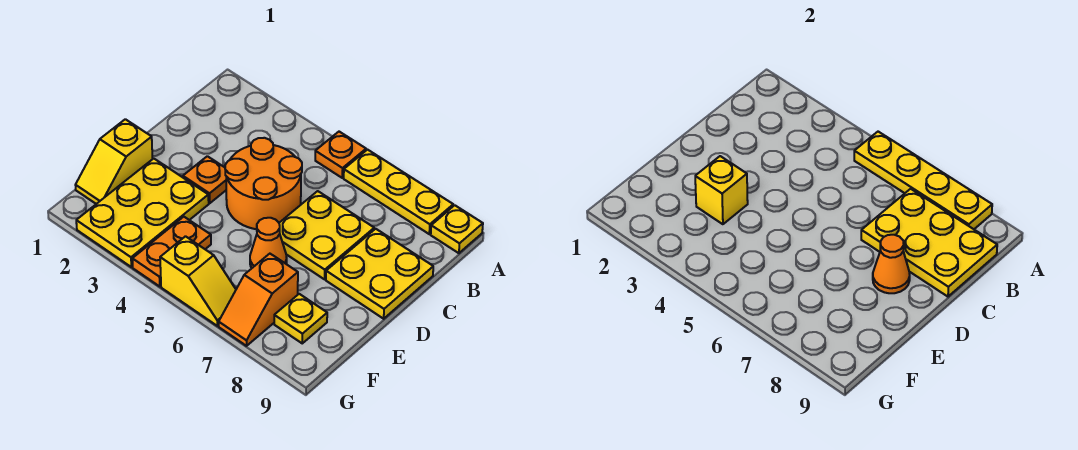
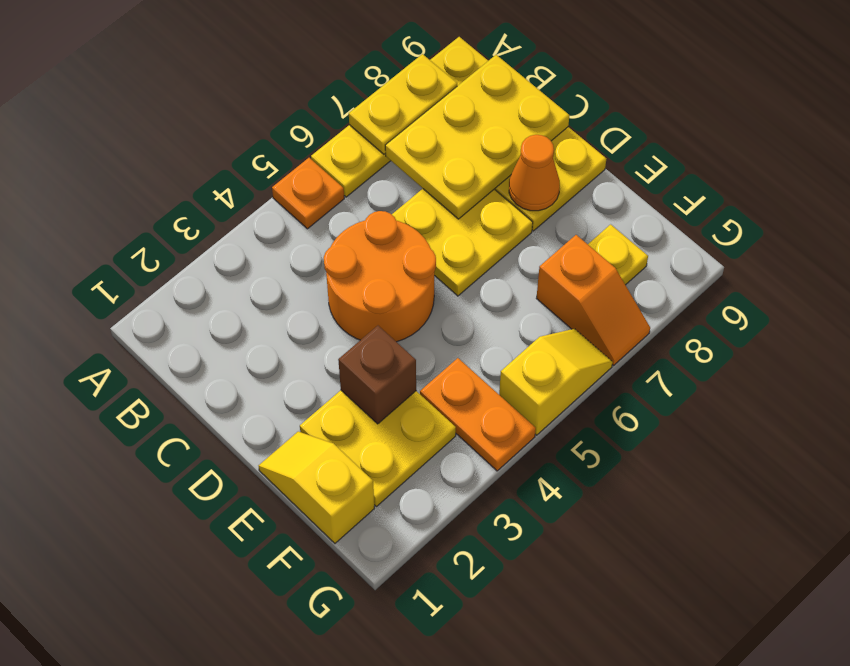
yellow 1x4 plate [854,132,992,229] -> yellow 1x2 plate [349,54,457,154]
orange 1x1 plate [183,156,226,203] -> none
yellow 1x2 slope [76,119,153,204] -> yellow 1x2 slope turned to [259,431,374,543]
yellow 2x3 plate [76,159,209,267] -> yellow 2x2 plate [300,390,456,507]
yellow 1x1 brick [695,156,748,224] -> brown 1x1 brick [338,326,416,424]
orange 1x1 cone [250,218,287,268] -> none

